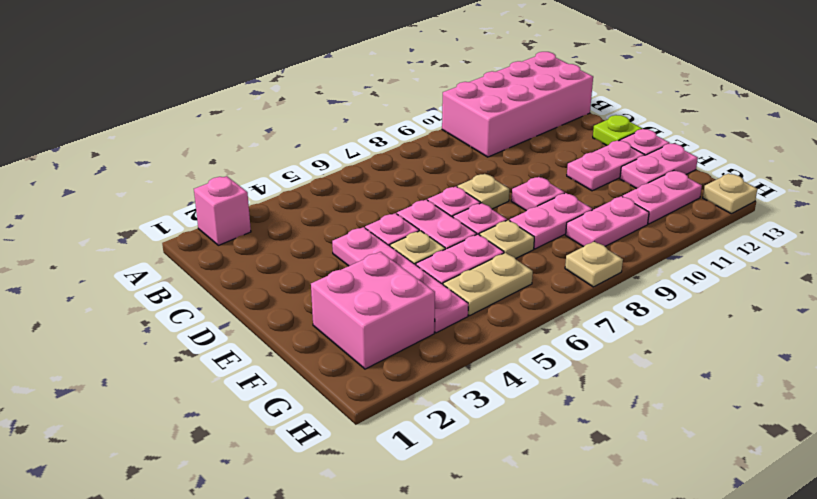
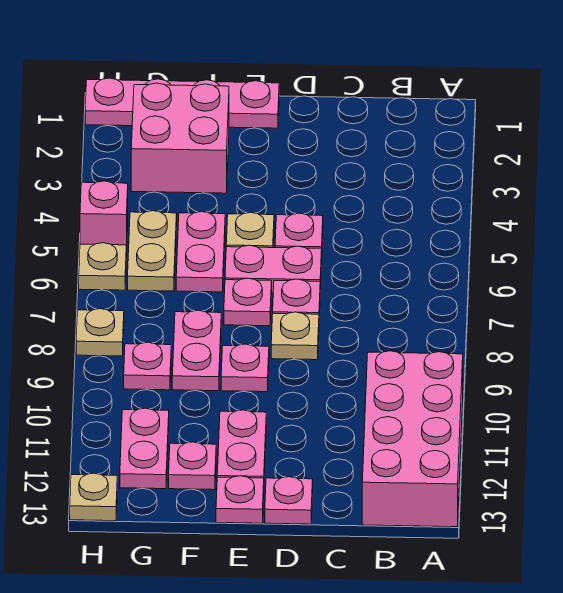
pink 1x1 brick [194,176,251,245] -> pink 1x1 brick moved to [80,181,128,257]
pink 1x4 plate [332,227,468,333] -> pink 1x4 plate moved to [85,78,279,128]
lime 1x1 plate [593,115,642,146] -> pink 1x1 plate [265,477,313,524]
tan 1x1 plate [479,220,534,259] -> tan 1x1 plate moved to [79,243,126,290]
pink 1x2 plate [620,144,698,189] -> pink 1x1 plate [169,442,216,490]
pink 1x2 plate [566,196,649,247] -> pink 1x1 plate [124,342,171,390]

